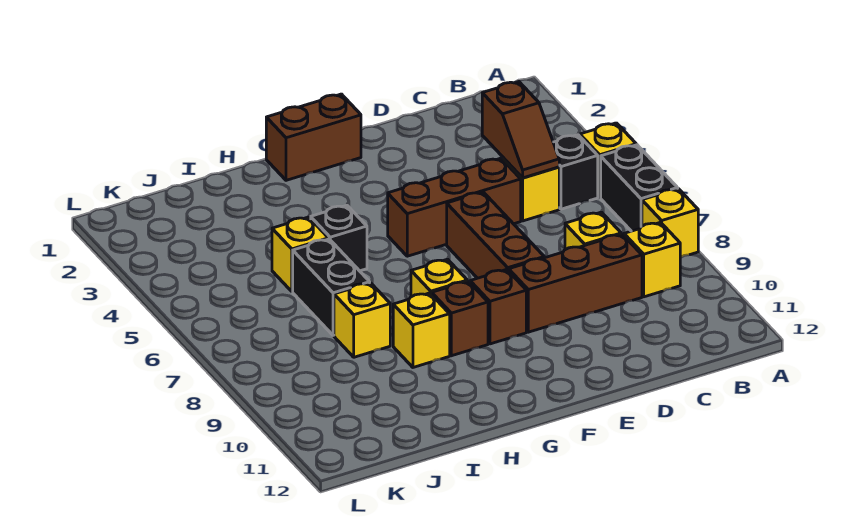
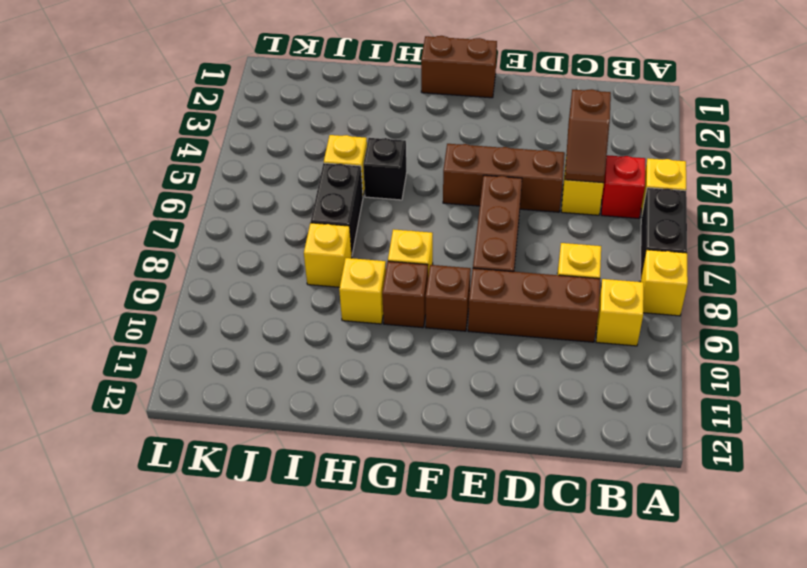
black 1x1 brick [553,135,598,209] -> red 1x1 brick [601,155,645,218]

